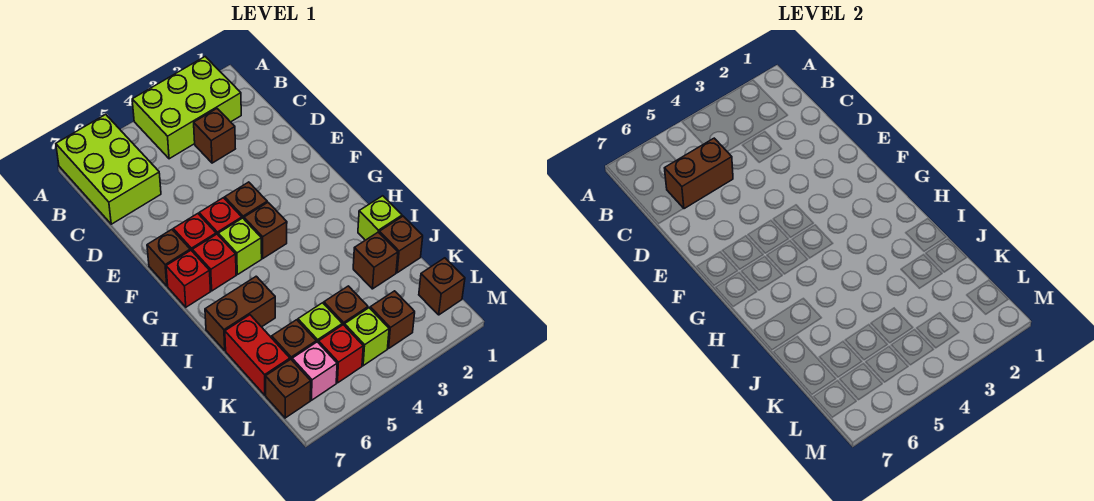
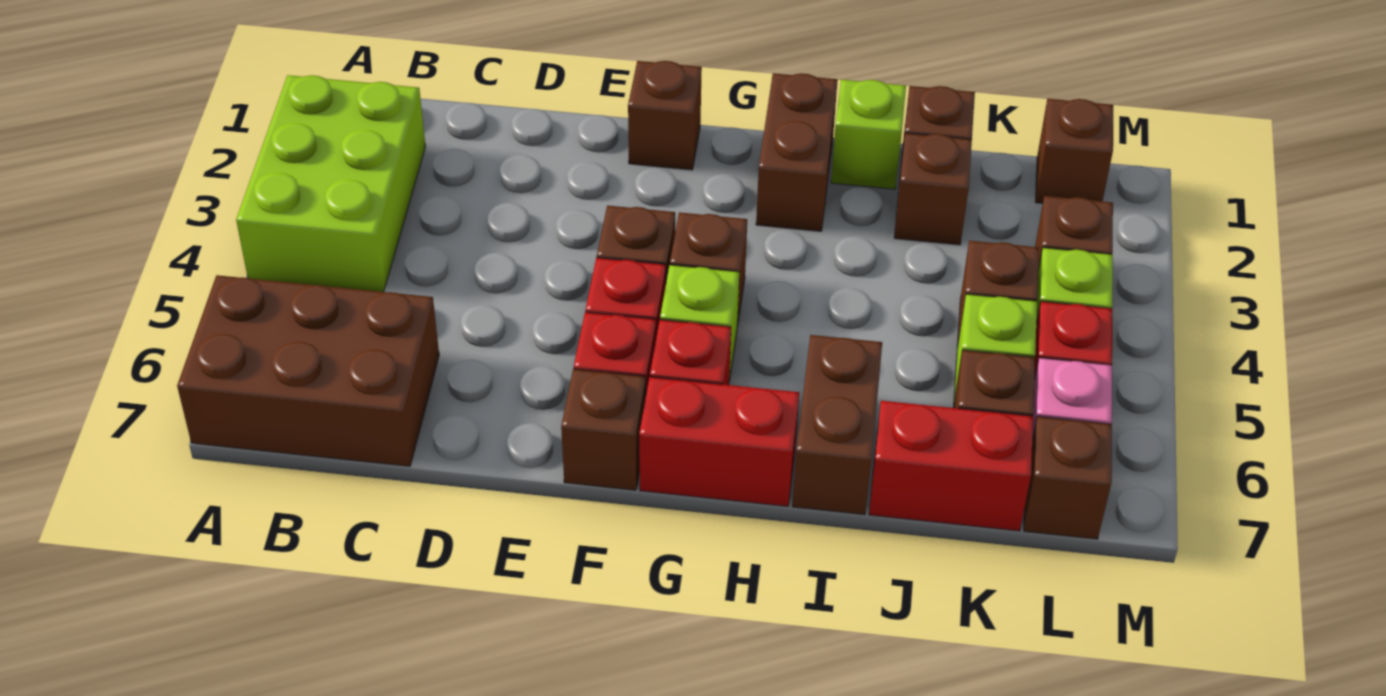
lime 2x3 brick [56,114,161,224] -> brown 2x3 brick [177,275,439,466]
brown 1x1 brick [194,109,235,163] -> brown 1x1 brick moved to [628,61,702,170]
brown 1x2 brick [665,138,733,209] -> brown 1x2 brick moved to [756,73,838,231]
red 1x1 brick [166,250,211,307] -> red 1x2 brick [639,377,799,506]

